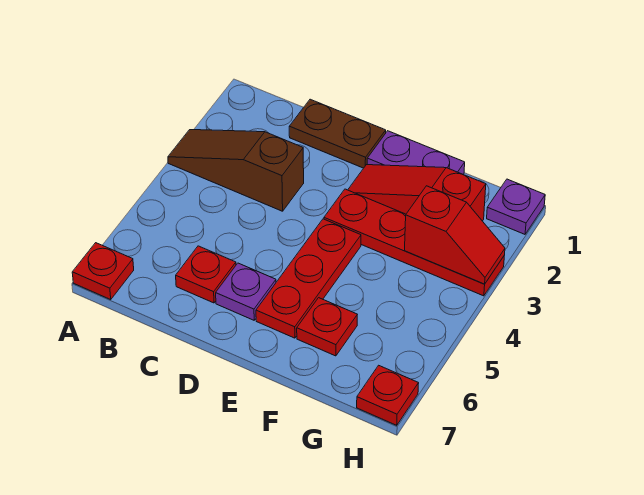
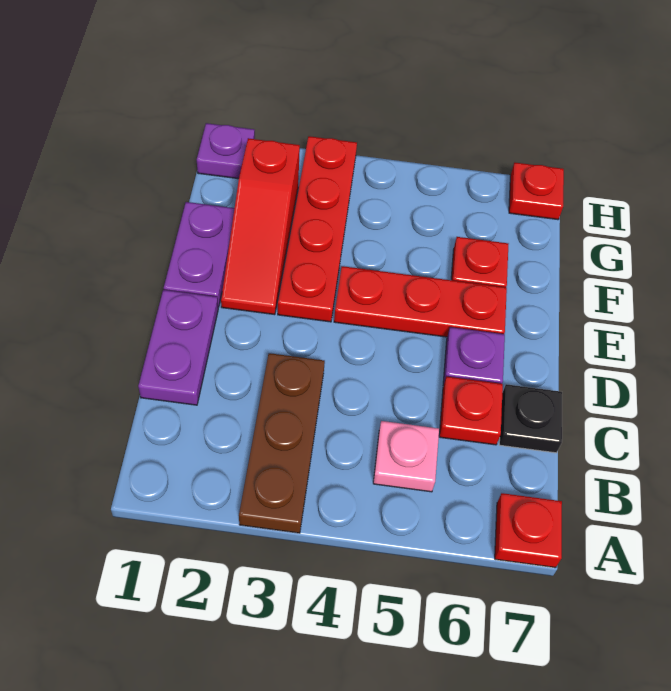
brown 1x3 slope [168,130,304,211] -> brown 1x3 plate [239,353,325,533]
none -> pink 1x1 plate [373,421,439,492]
brown 1x2 plate [289,99,386,168] -> purple 1x2 plate [138,290,218,405]
none -> black 1x1 plate [499,384,562,453]
red 1x2 slope [405,186,505,284] -> none

